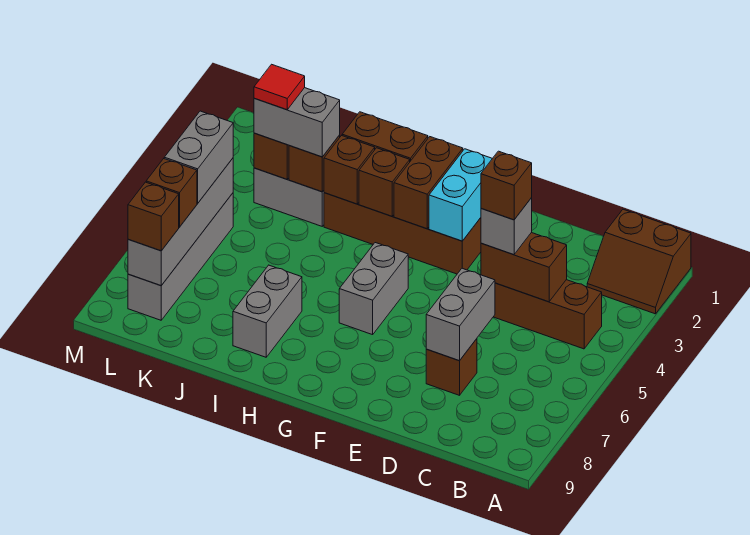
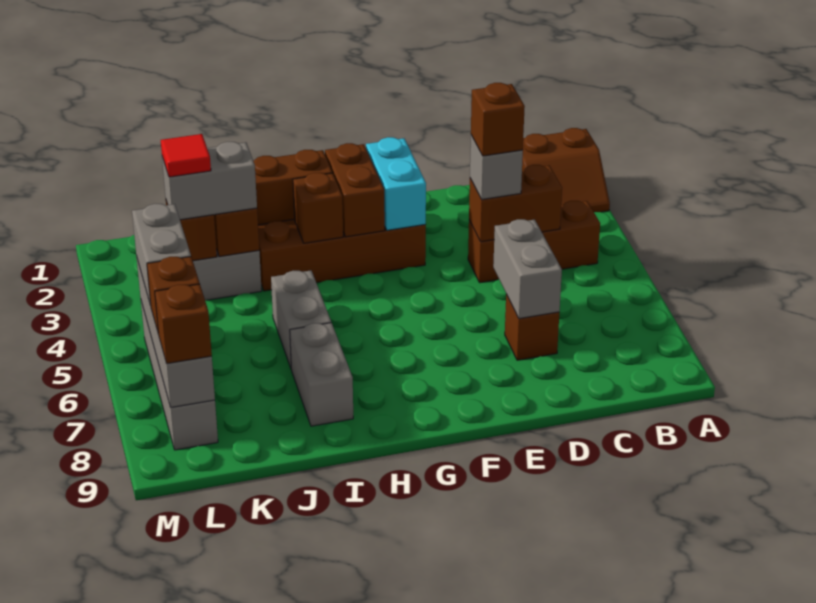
grey 1x2 brick [339,243,408,335] -> grey 1x2 brick moved to [271,271,331,368]
brown 1x1 brick [324,136,375,204] -> none

